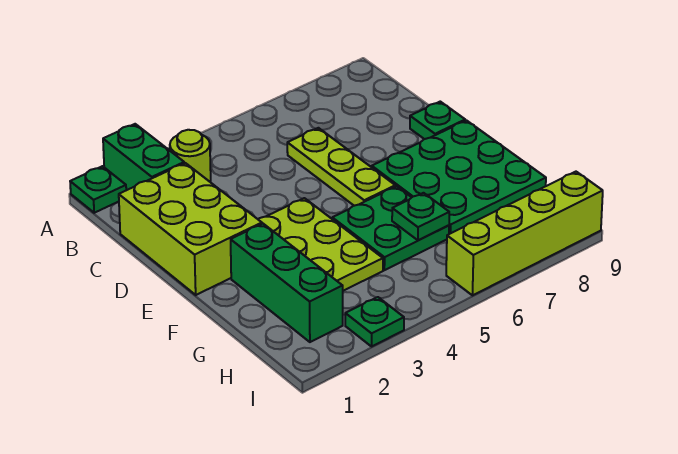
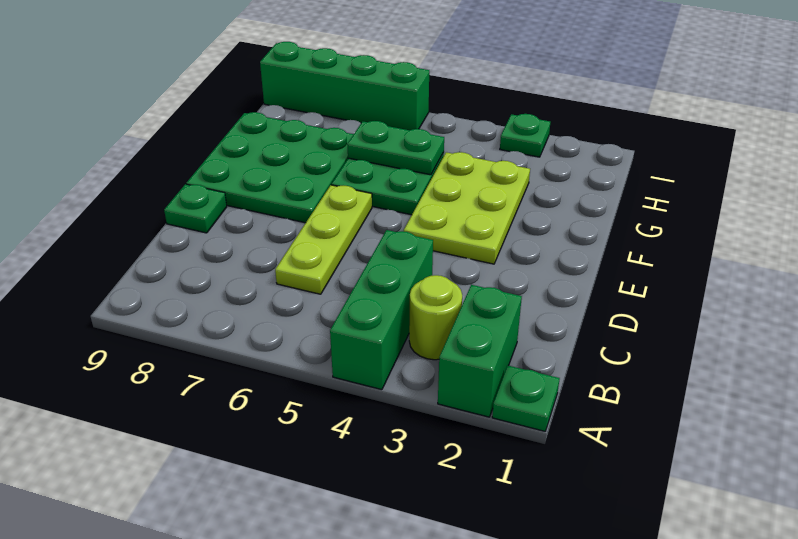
lime 2x3 brick [119,163,262,295] -> none
green 1x3 brick [231,224,343,342] -> green 1x3 brick moved to [330,230,433,390]
green 1x1 plate [392,193,449,240] -> green 1x2 plate [347,121,444,175]
lime 1x4 brick [446,172,603,295] -> green 1x4 brick [260,42,429,130]

